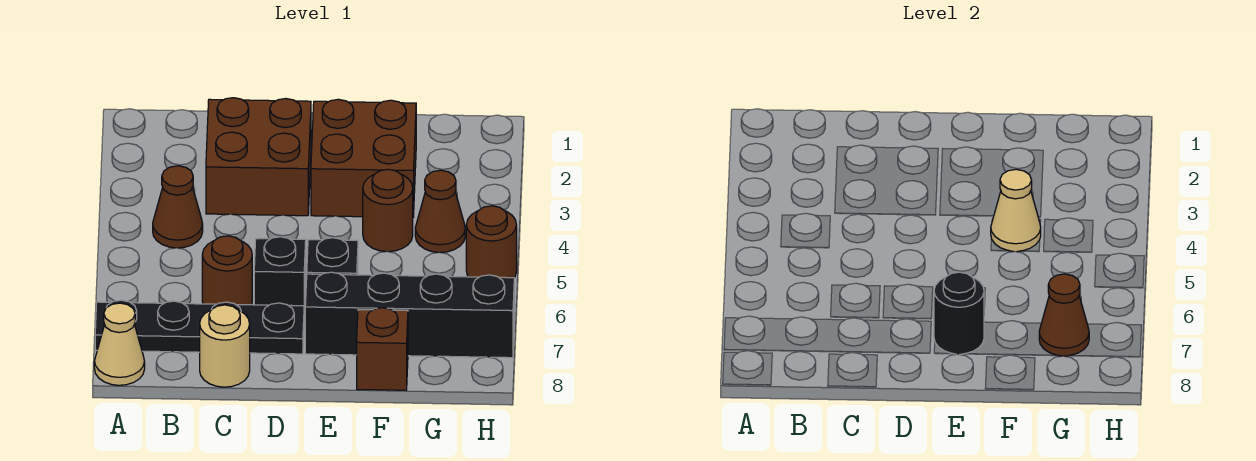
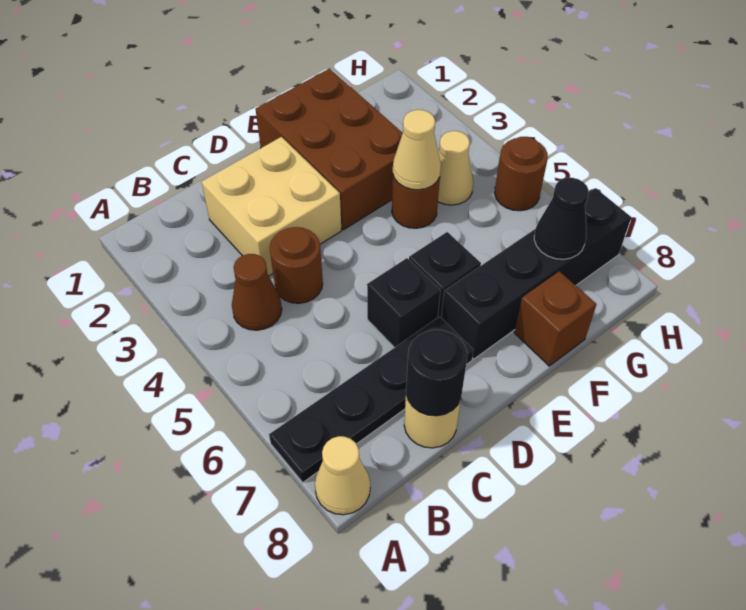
brown 2x2 brick [206,98,311,216] -> tan 2x2 brick [202,137,341,276]
brown 1x1 round brick [202,236,252,305] -> brown 1x1 round brick moved to [270,227,323,303]
brown 2x2 brick [311,99,416,217] -> brown 2x3 brick [256,69,403,230]
black 1x1 round brick [934,272,984,354] -> black 1x1 round brick moved to [406,330,467,416]
brown 1x1 cone [415,170,465,253] -> tan 1x1 cone [438,131,473,205]
brown 1x1 cone [1039,274,1089,356] -> black 1x1 cone [534,178,589,259]

